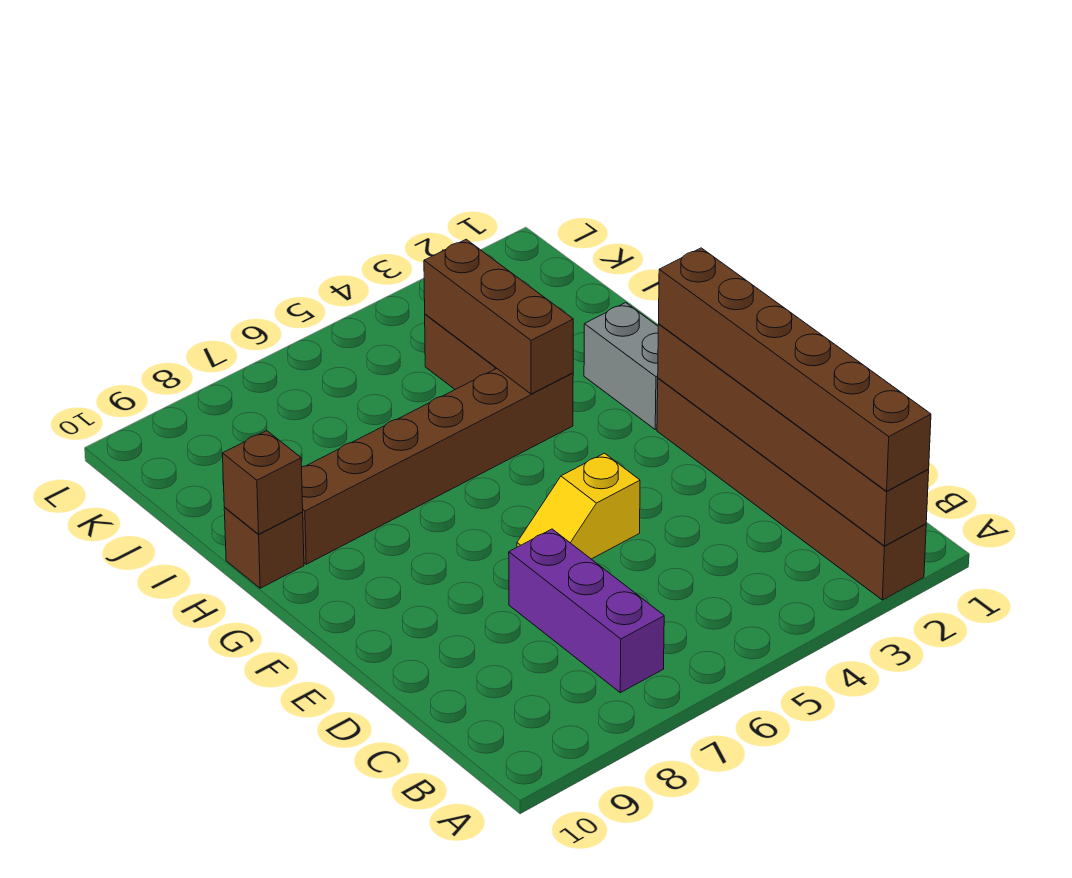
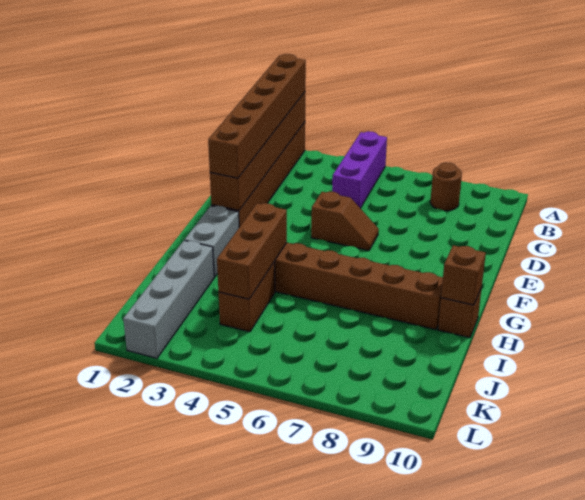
purple 1x3 brick [509,529,664,693] -> purple 1x3 brick moved to [332,131,387,208]
none -> brown 1x1 round brick [430,162,462,211]
yellow 1x2 slope [517,453,640,559] -> brown 1x2 slope [311,191,379,251]
none -> grey 1x4 brick [123,240,214,358]

